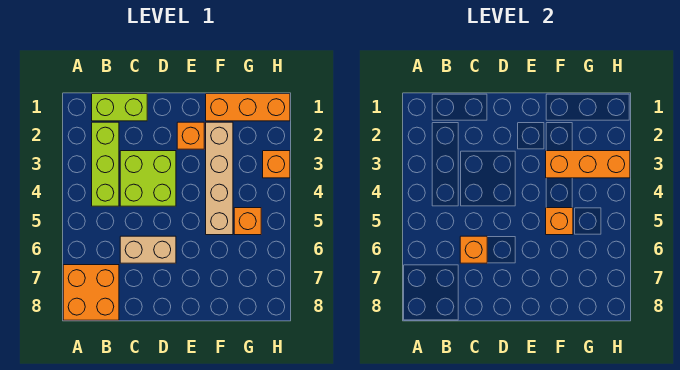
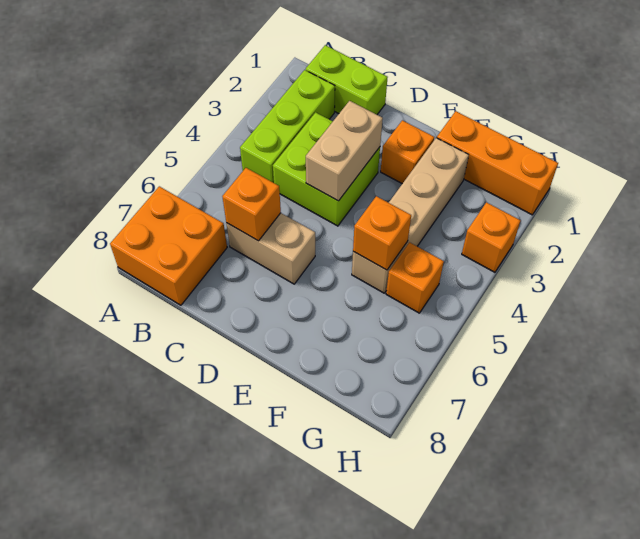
none -> tan 1x2 brick [306,101,383,201]
orange 1x3 brick [546,151,630,178] -> none

